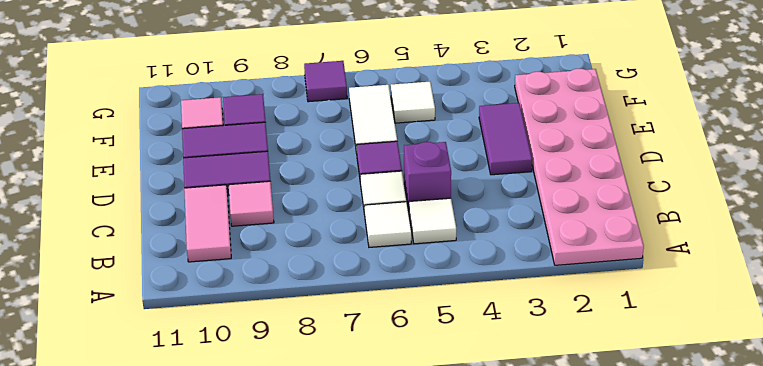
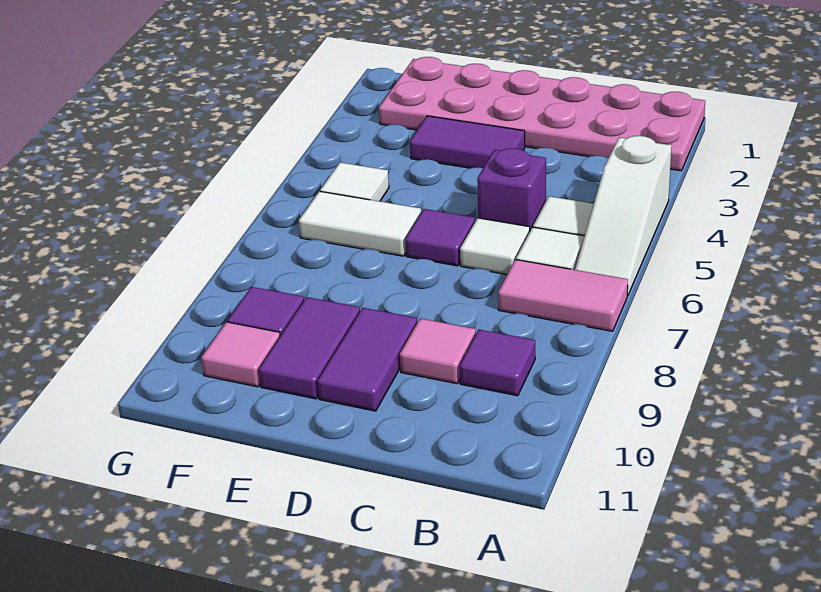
none -> white 1x3 slope [575,136,672,296]
pink 1x2 tile [184,185,231,262] -> pink 1x2 tile moved to [498,260,628,331]
purple 1x1 tile [304,61,347,102] -> purple 1x1 tile moved to [460,330,535,396]

